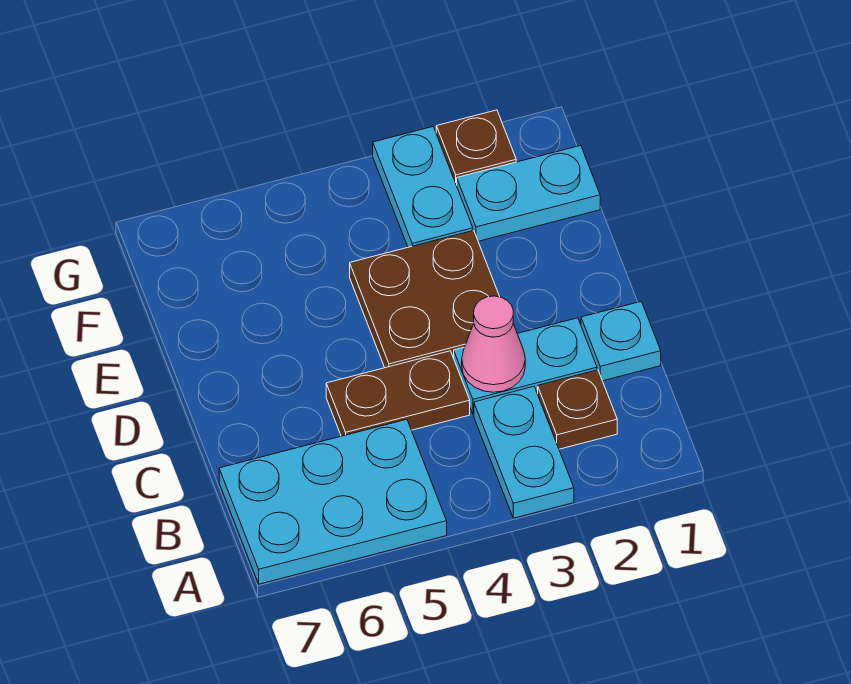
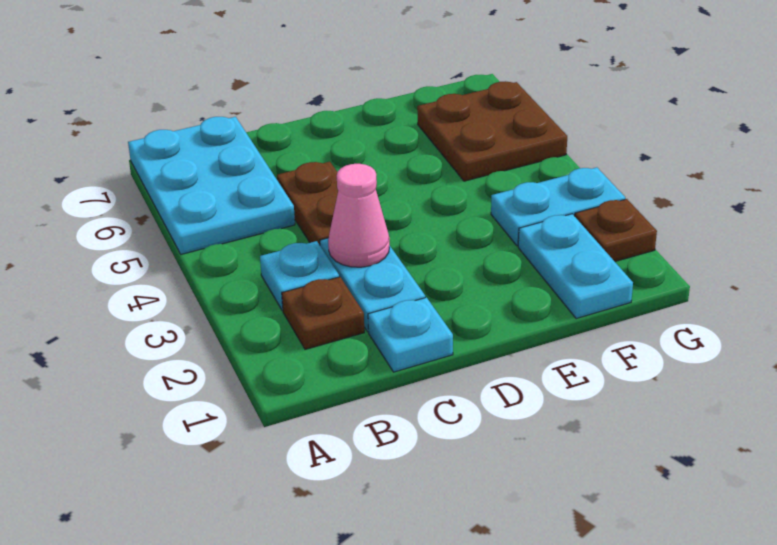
cyan 1x2 plate [474,387,574,518] -> cyan 1x1 plate [260,241,339,311]
brown 2x2 plate [350,230,500,368] -> brown 2x2 plate moved to [417,81,567,181]

